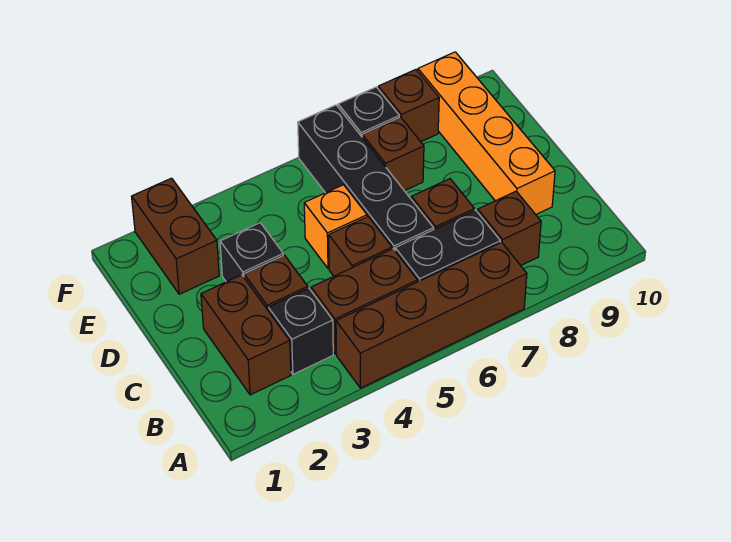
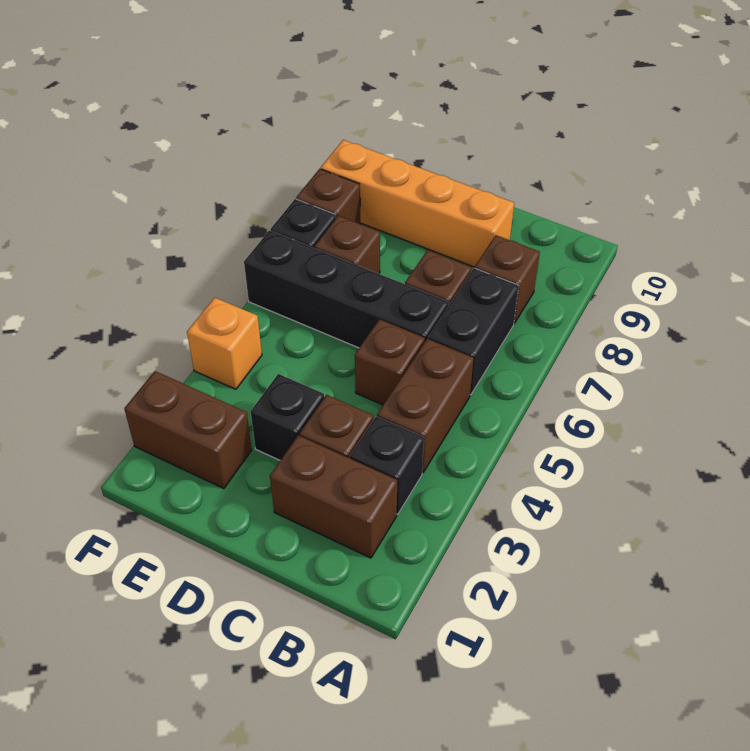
brown 1x4 brick [336,242,527,388] -> none
orange 1x1 brick [304,185,367,269] -> orange 1x1 brick moved to [187,298,262,389]

